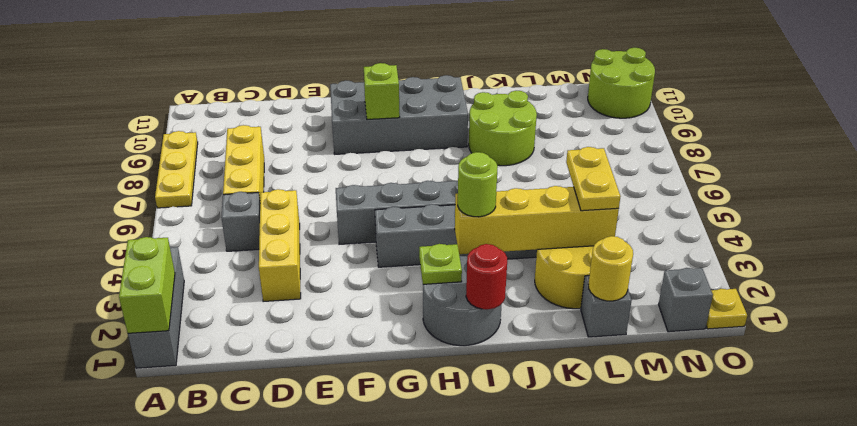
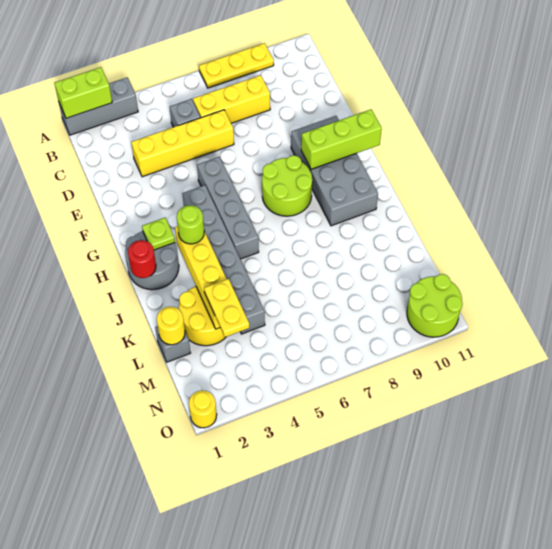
yellow 1x3 brick [259,189,301,302] -> yellow 1x4 brick [131,110,234,177]
lime 1x1 brick [364,63,400,120] -> lime 1x3 brick [301,109,382,169]
lime 2x2 round brick [469,91,537,166] -> lime 2x2 round brick moved to [262,155,312,216]
yellow 1x2 plate [566,147,620,211] -> yellow 1x2 plate turned to [204,279,249,337]
grey 1x1 brick [659,268,713,332] -> none
yellow 1x1 plate [706,289,747,329] -> yellow 1x1 round brick [189,390,217,428]

